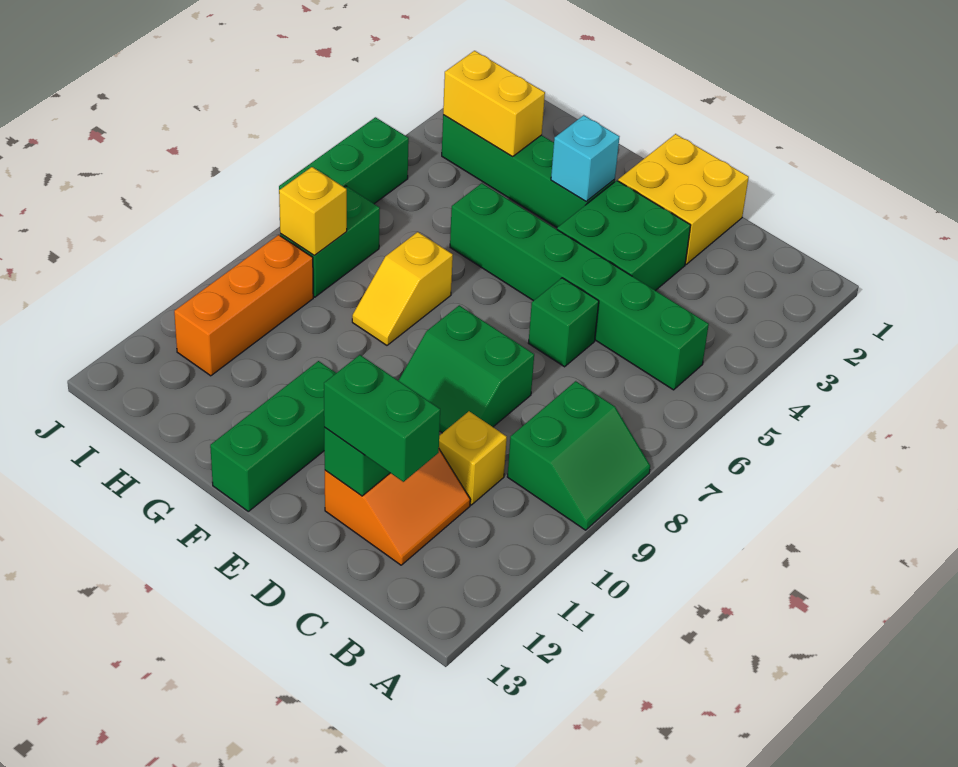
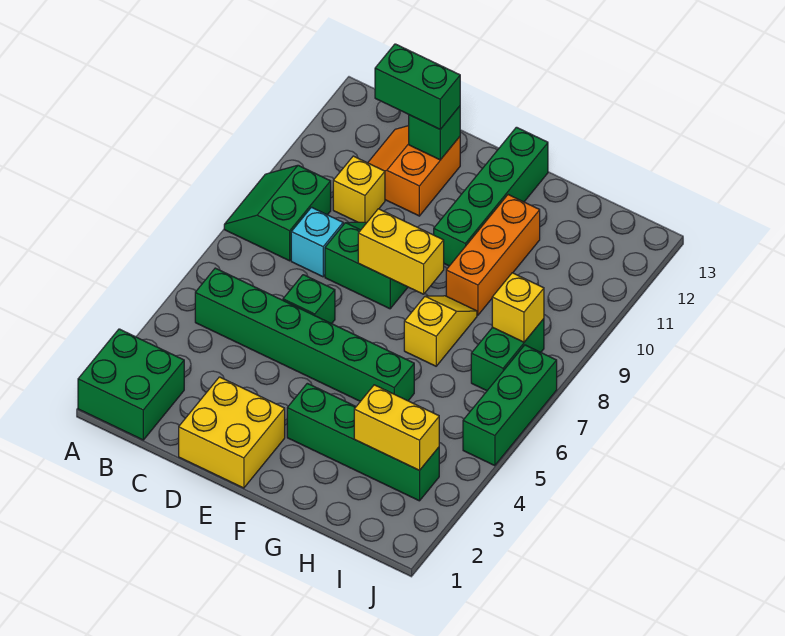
green 2x2 brick [557,181,691,291] -> green 2x2 brick moved to [78,329,184,440]
none -> yellow 1x2 brick [358,209,444,294]
cyan 1x1 brick [551,115,619,201] -> cyan 1x1 brick moved to [291,207,343,277]
green 1x3 brick [210,361,336,511] -> green 1x4 brick [434,127,548,266]
orange 1x3 brick [174,235,313,376] -> orange 1x3 brick moved to [446,195,540,315]

